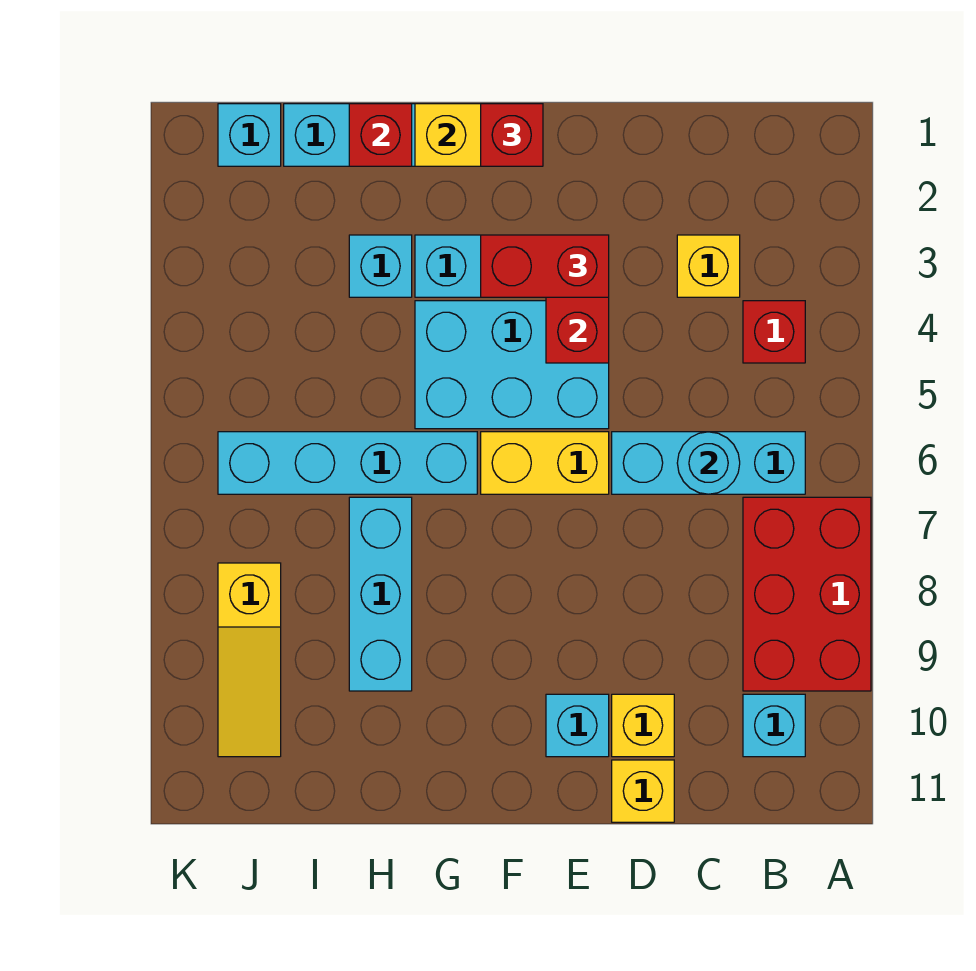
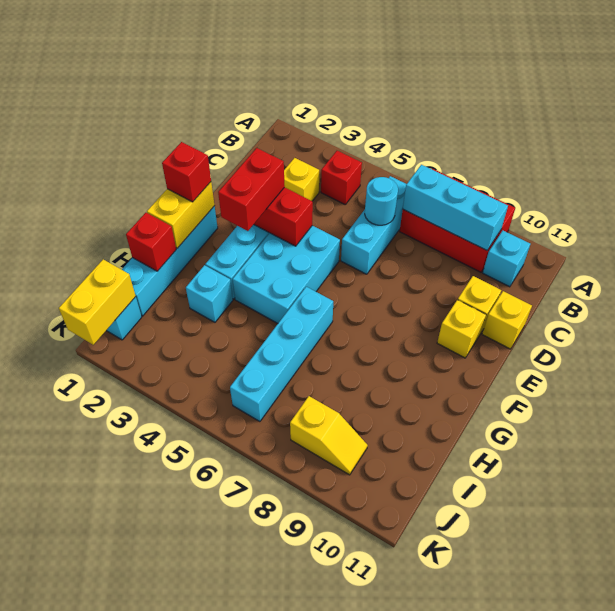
yellow 1x2 brick [481,432,609,494] -> yellow 1x2 brick moved to [59,259,136,345]
cyan 1x1 brick [546,694,609,757] -> yellow 1x1 brick [437,300,486,358]
cyan 1x3 brick [349,497,412,691] -> cyan 1x3 brick moved to [403,165,508,250]
yellow 1x3 slope [218,563,281,757] -> yellow 1x2 slope [290,396,368,475]

